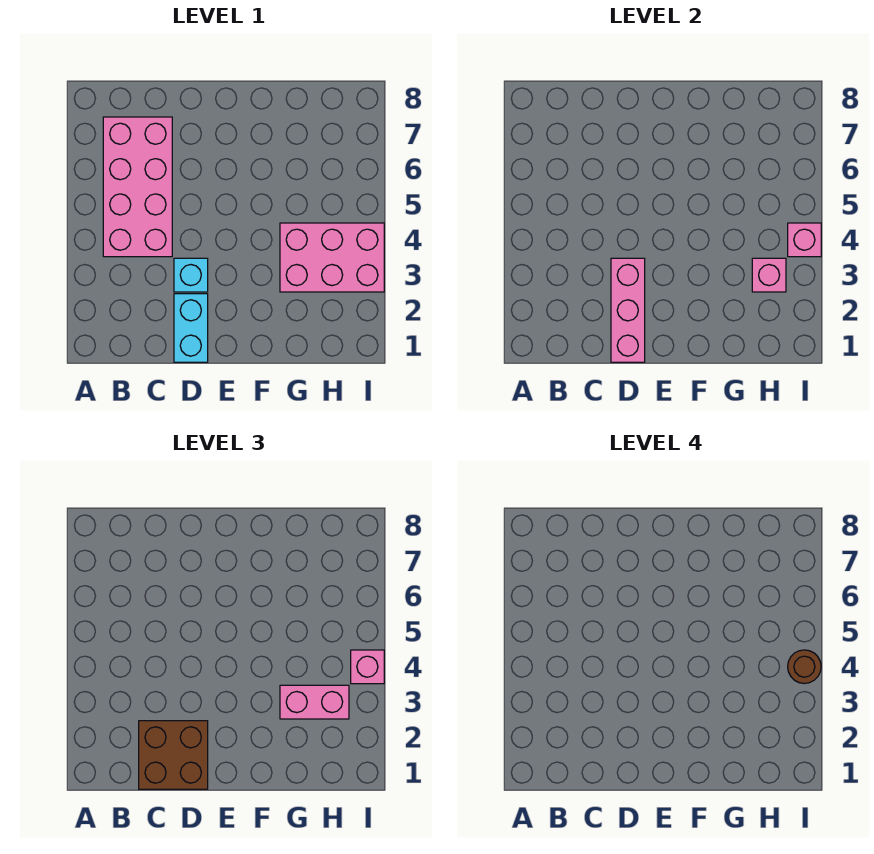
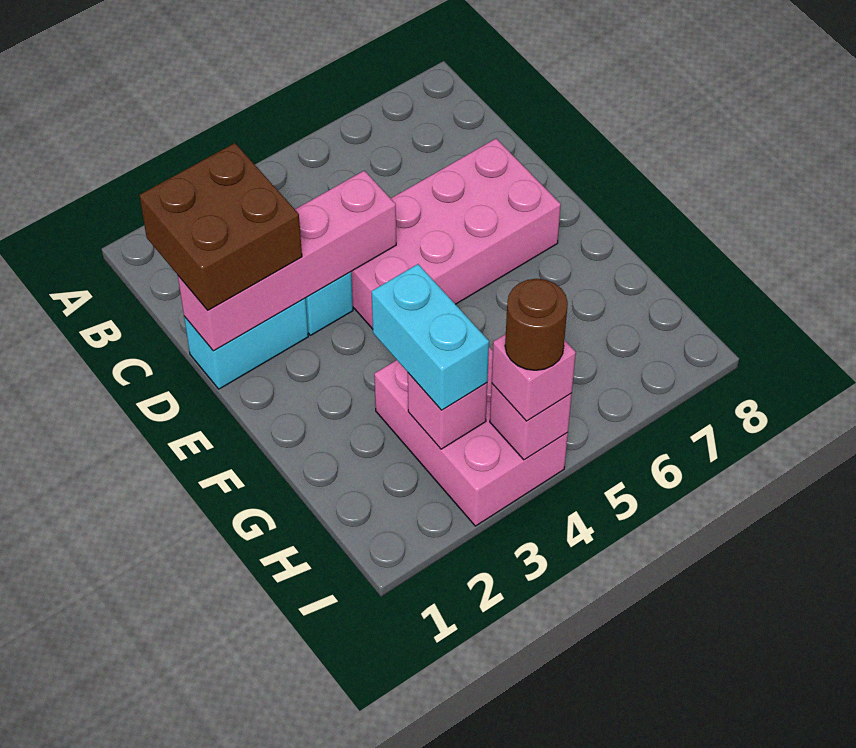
pink 2x4 brick [103,117,172,257] -> pink 2x4 brick moved to [351,139,561,329]
pink 1x3 brick [611,258,645,362] -> pink 1x4 brick [178,171,396,351]
pink 1x2 brick [280,685,349,719] -> cyan 1x2 brick [372,264,489,410]

